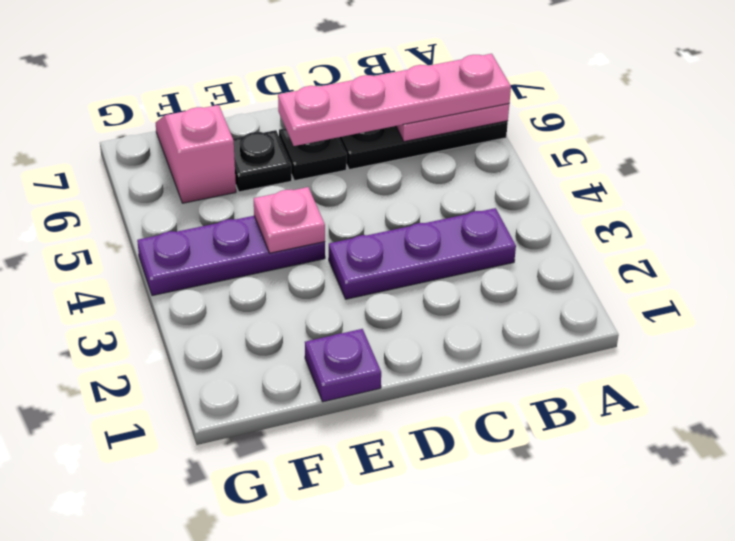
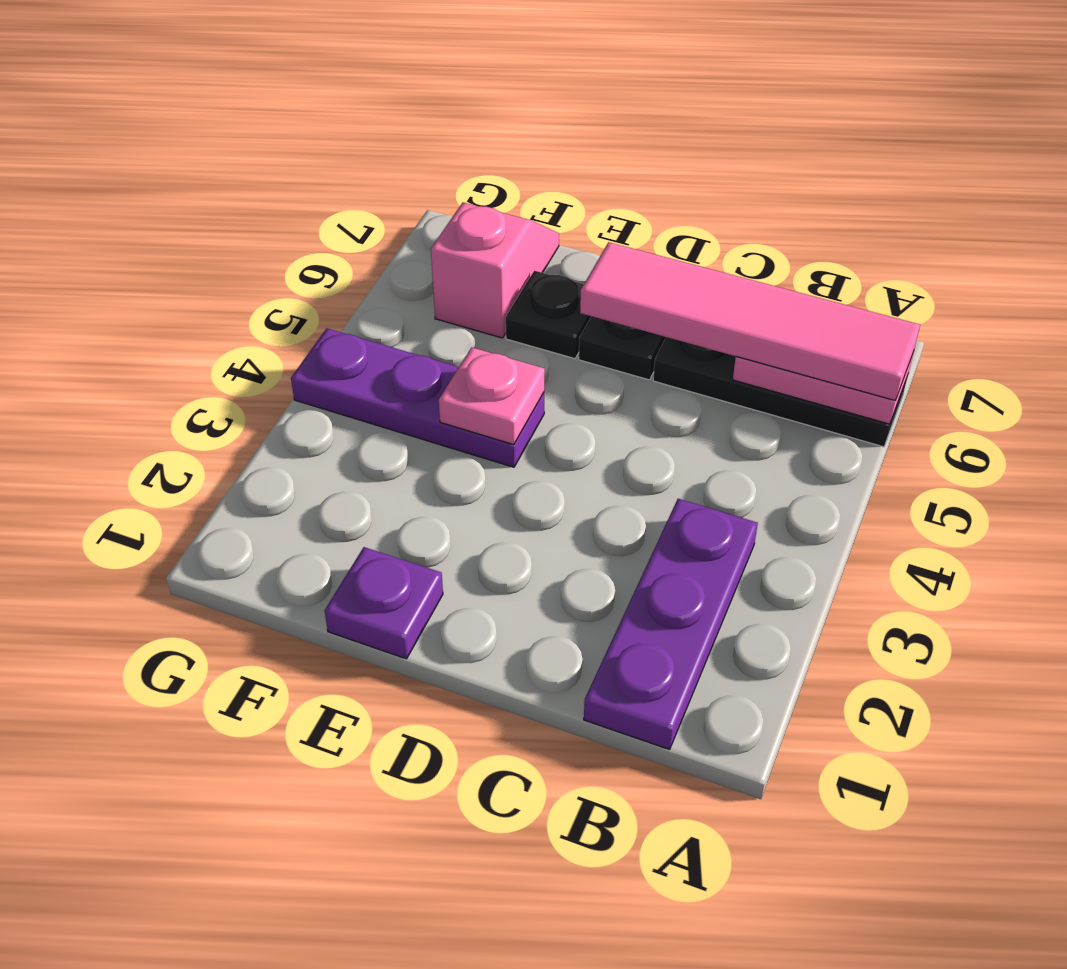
pink 1x4 plate [278,54,511,146] -> pink 1x4 tile [580,242,920,400]
purple 1x3 plate [329,208,516,299] -> purple 1x3 plate turned to [584,499,758,750]

